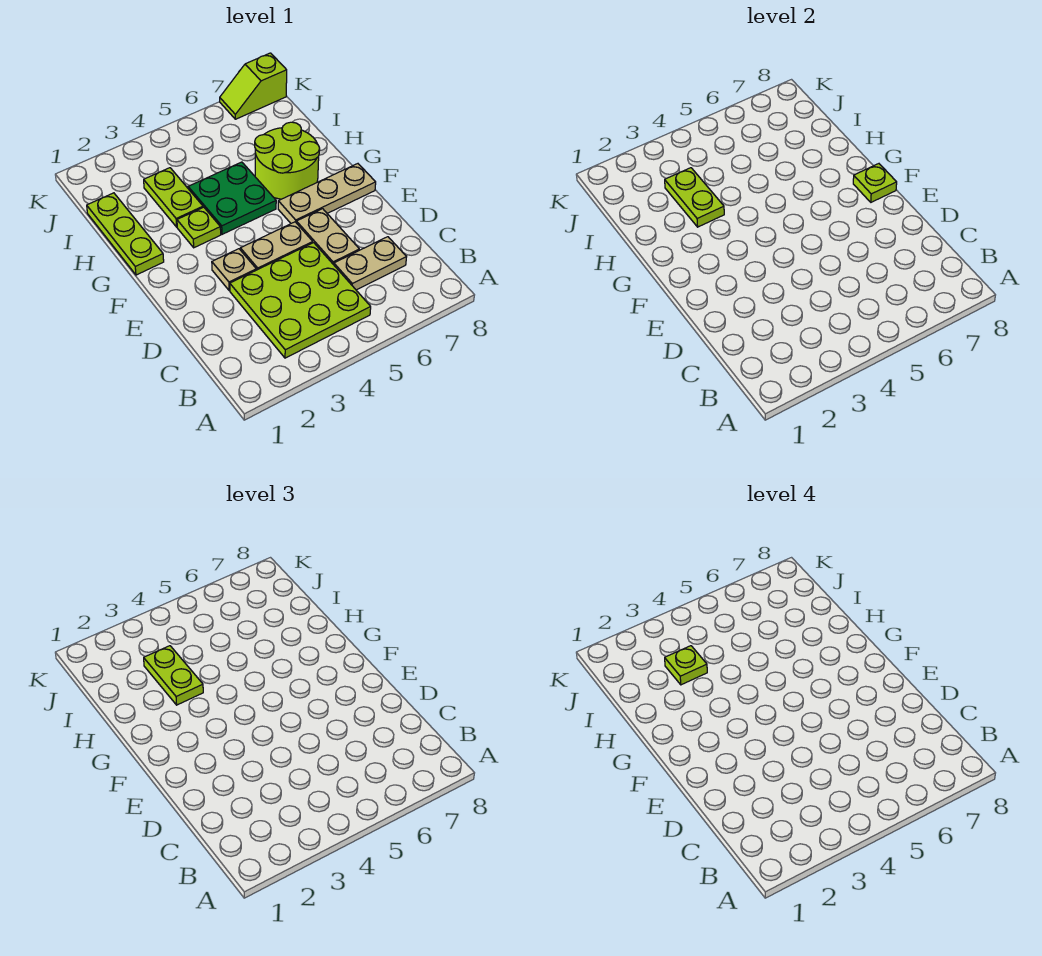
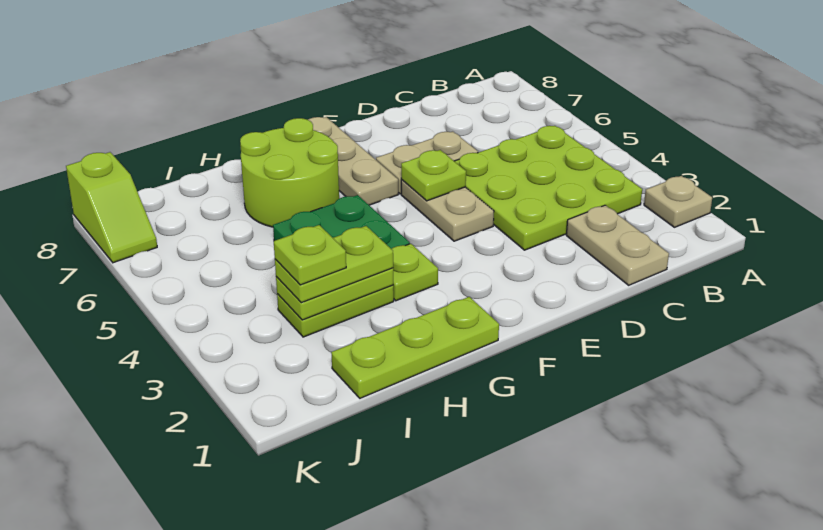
tan 1x2 plate [334,237,406,290] -> tan 1x2 plate moved to [566,205,669,285]
tan 1x1 plate [212,249,256,290] -> tan 1x1 plate moved to [644,176,712,227]
lime 1x1 plate [853,164,897,202] -> lime 1x1 plate moved to [401,150,466,201]

